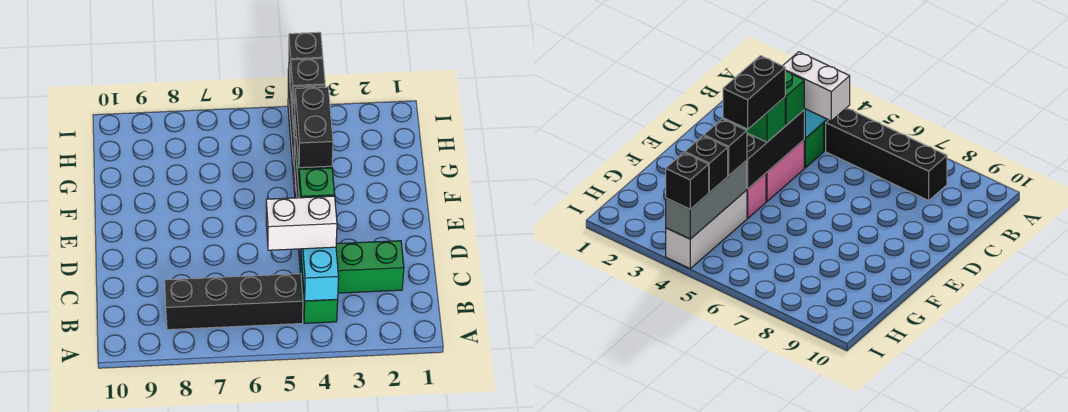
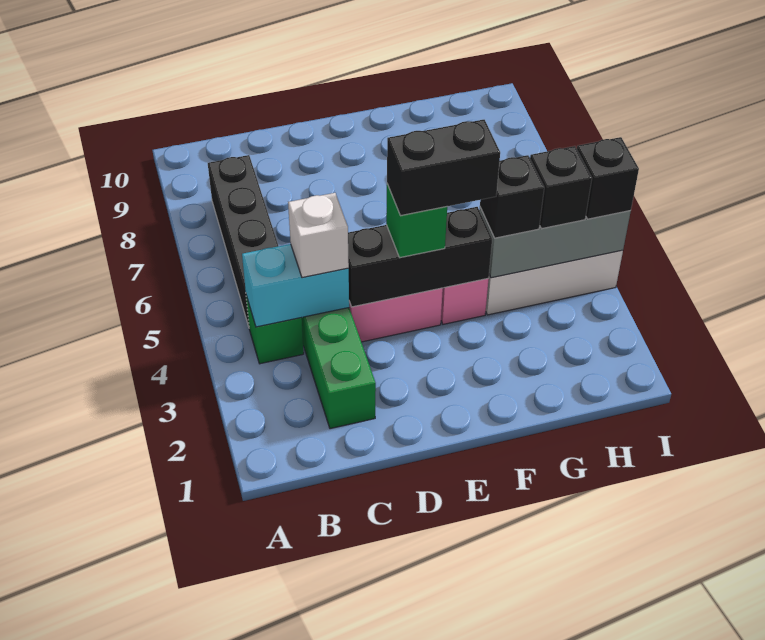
white 1x2 brick [266,196,337,250] -> white 1x1 brick [288,193,349,278]
green 1x1 brick [299,168,335,198] -> none

